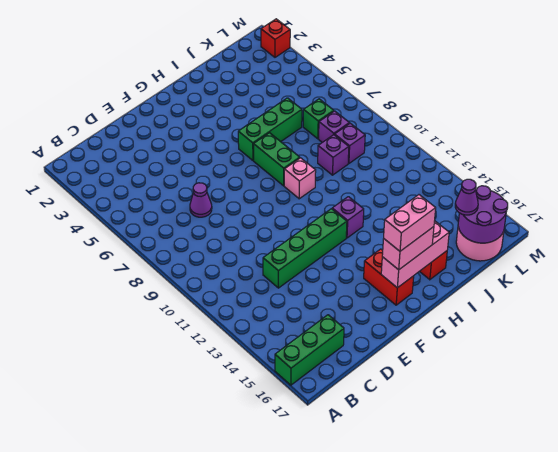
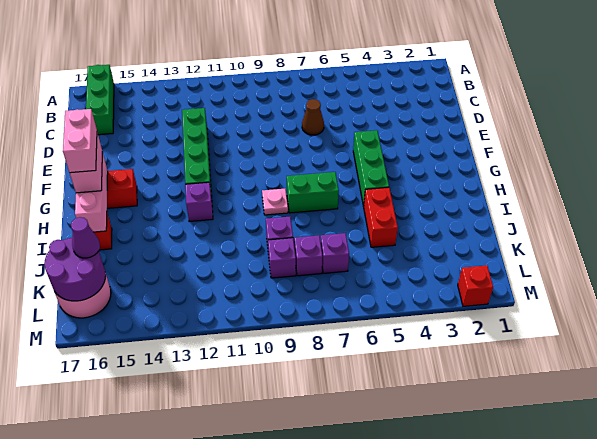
purple 1x1 cone [190,183,212,217] -> brown 1x1 cone [302,99,324,135]
green 1x3 brick [238,98,302,161] -> green 1x3 brick moved to [353,130,389,206]
pink 1x1 brick [284,158,316,199] -> pink 1x1 plate [262,189,288,215]
none -> red 1x2 brick [364,187,398,247]
green 1x1 brick [303,99,334,139] -> purple 1x1 brick [321,233,349,273]

